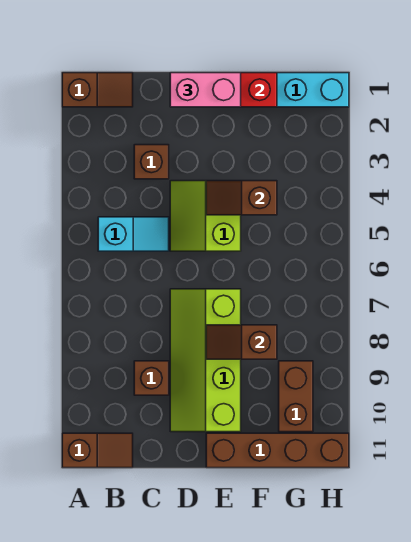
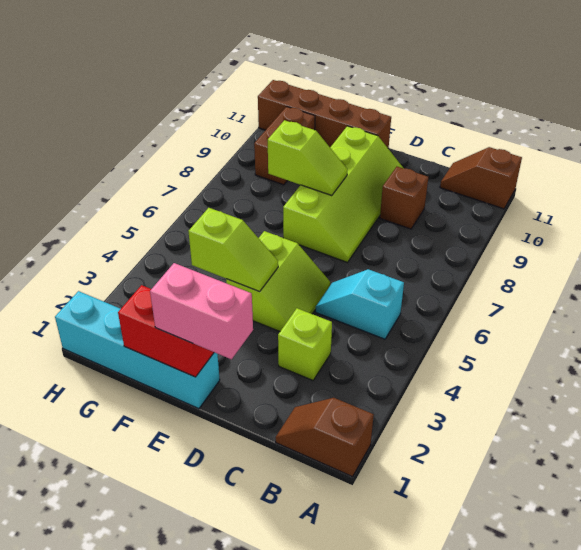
brown 1x1 brick [134,145,169,179] -> lime 1x1 brick [278,308,332,380]
brown 1x2 slope [206,181,277,215] -> lime 1x2 slope [188,208,278,292]
brown 1x2 slope [206,325,277,359] -> lime 1x2 slope [268,120,347,196]

